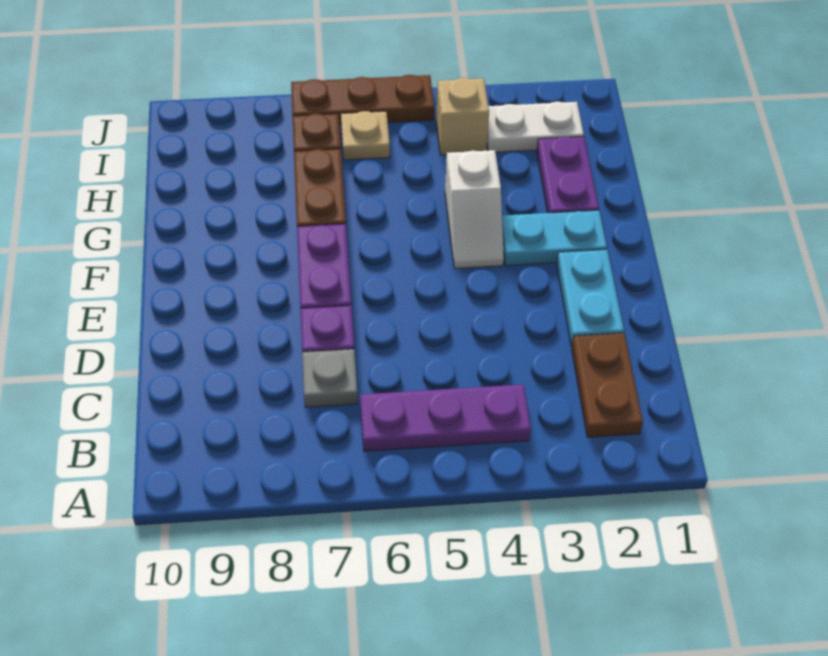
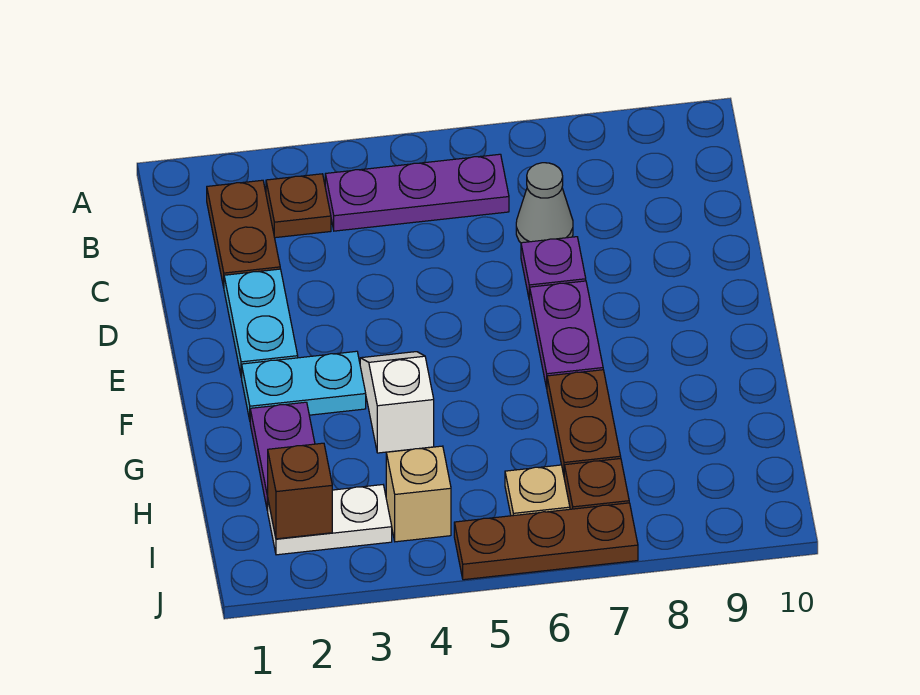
none -> brown 1x1 plate [266,174,331,238]
grey 1x1 plate [302,349,358,407] -> grey 1x1 cone [516,163,573,243]
none -> brown 1x1 brick [268,443,332,539]

